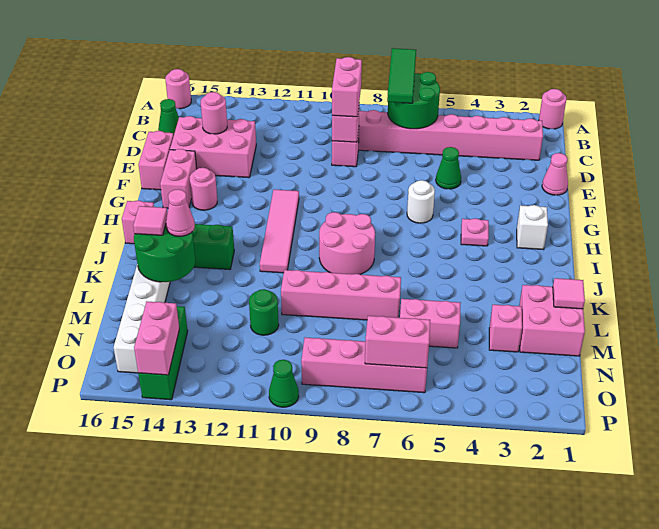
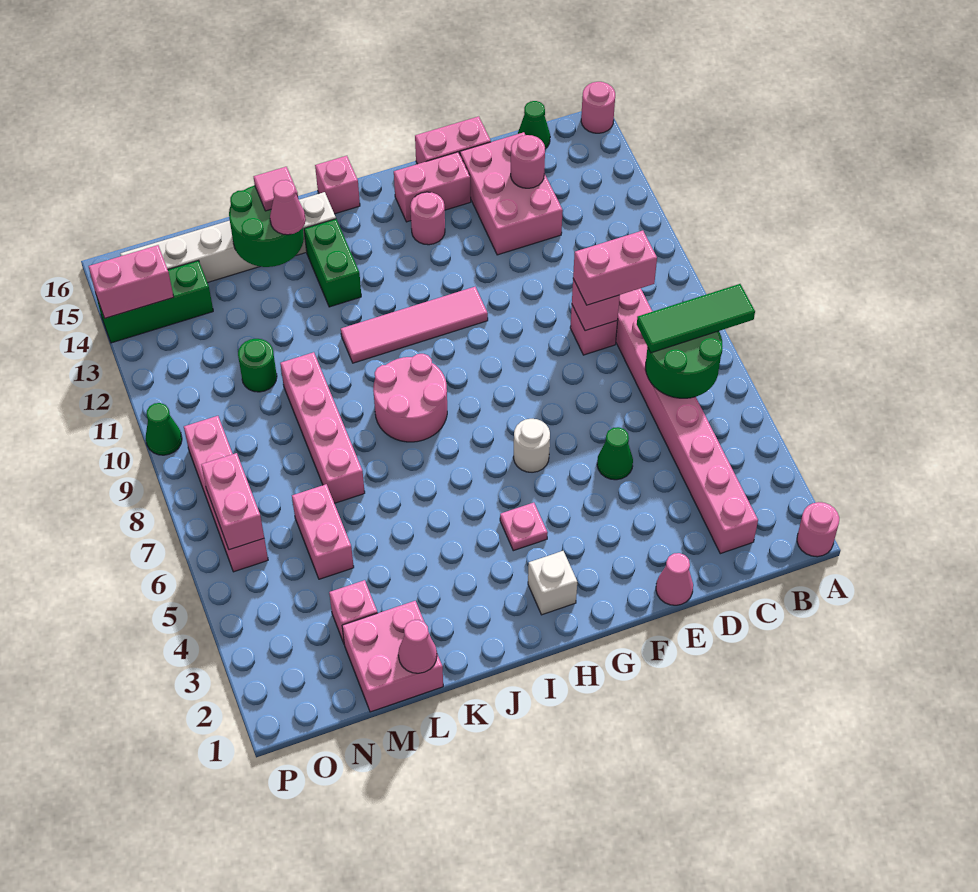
pink 1x1 tile [553,278,585,309] -> pink 1x1 cone [398,620,437,673]

